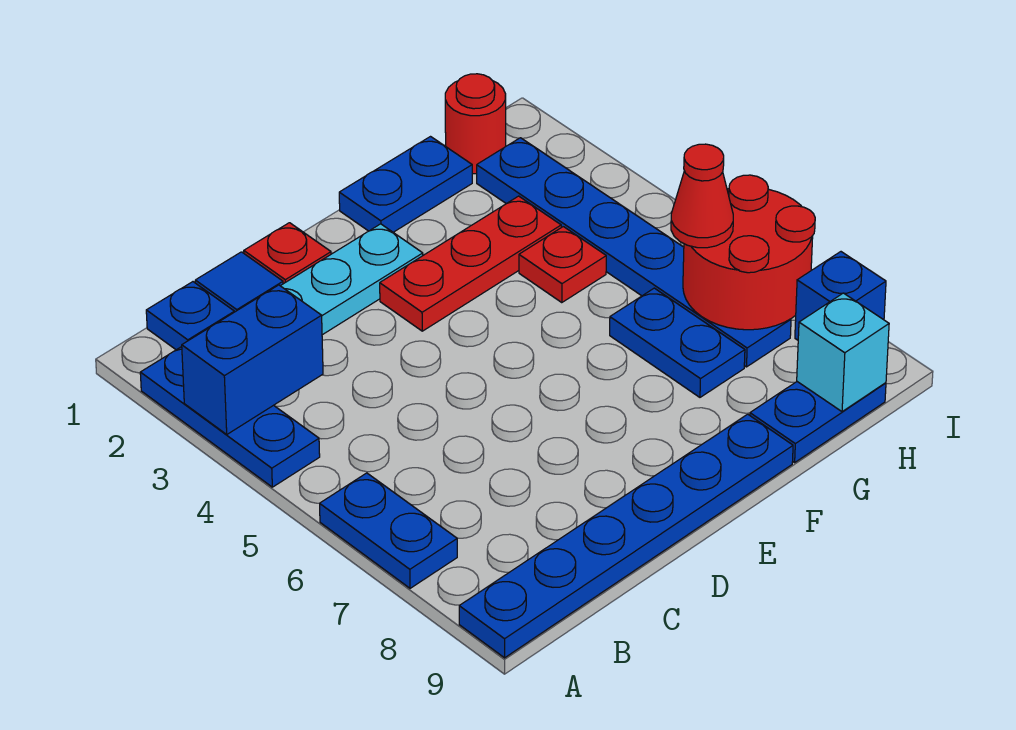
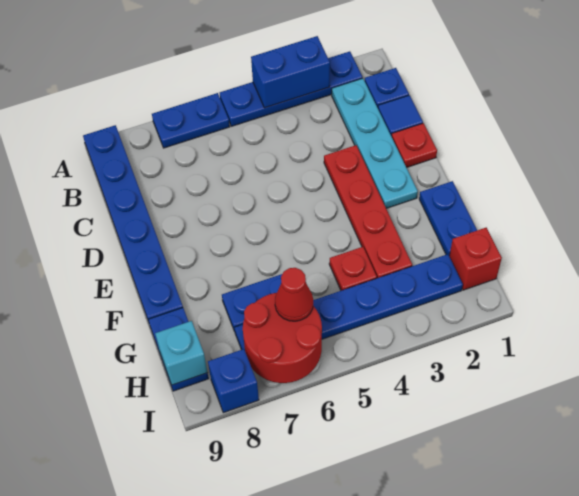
blue 1x3 plate [140,347,320,487] -> blue 1x4 plate [220,51,363,126]
blue 1x2 brick [182,285,323,434] -> blue 1x2 brick turned to [251,36,330,108]
red 1x3 plate [380,196,561,331] -> red 1x4 plate [324,145,412,278]
red 1x1 round brick [445,74,506,174] -> red 1x1 brick [449,228,502,290]

